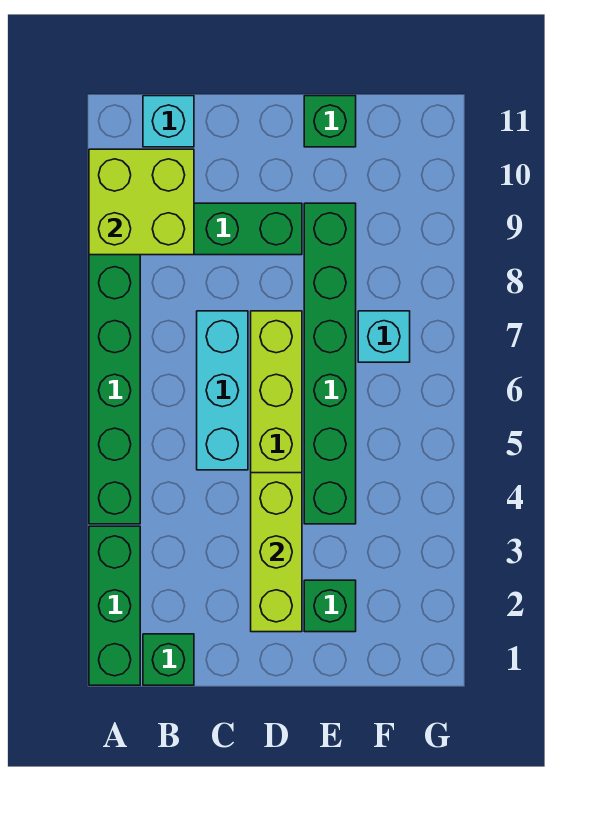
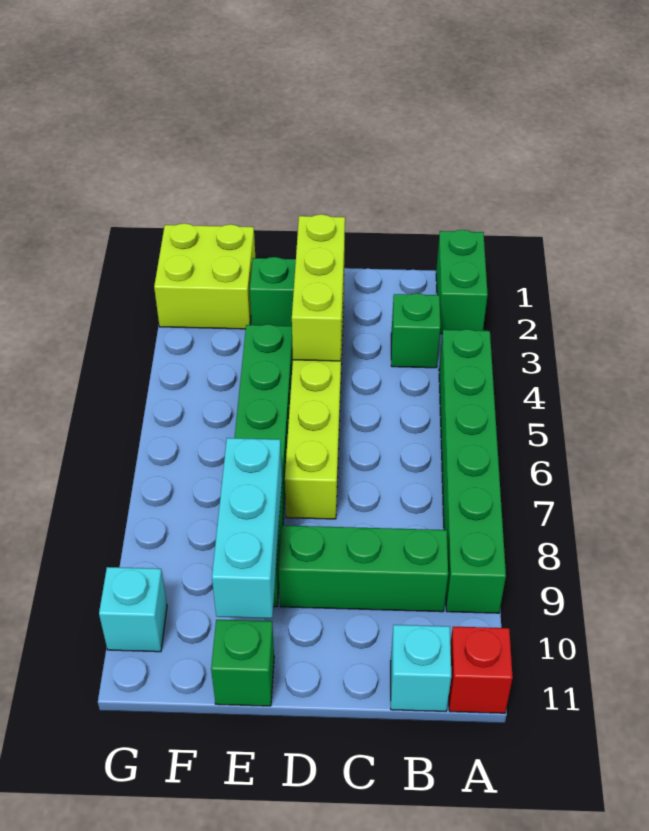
green 1x3 brick [89,526,140,685] -> green 1x2 brick [436,230,488,334]
lime 2x2 brick [89,149,194,255] -> lime 2x2 brick moved to [154,223,255,329]
none -> red 1x1 brick [449,627,513,713]
green 1x1 brick [143,634,194,685] -> green 1x1 brick moved to [391,293,440,368]
cyan 1x3 brick [197,311,248,470] -> cyan 1x3 brick moved to [212,438,282,618]
cyan 1x1 brick [358,311,410,362] -> cyan 1x1 brick moved to [99,567,167,652]

